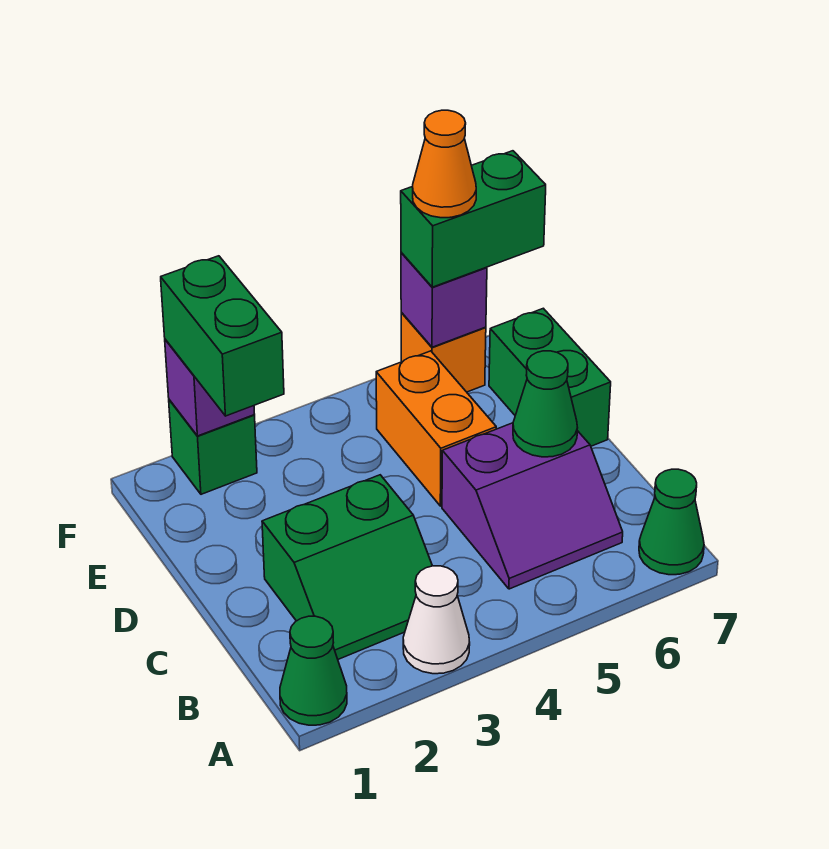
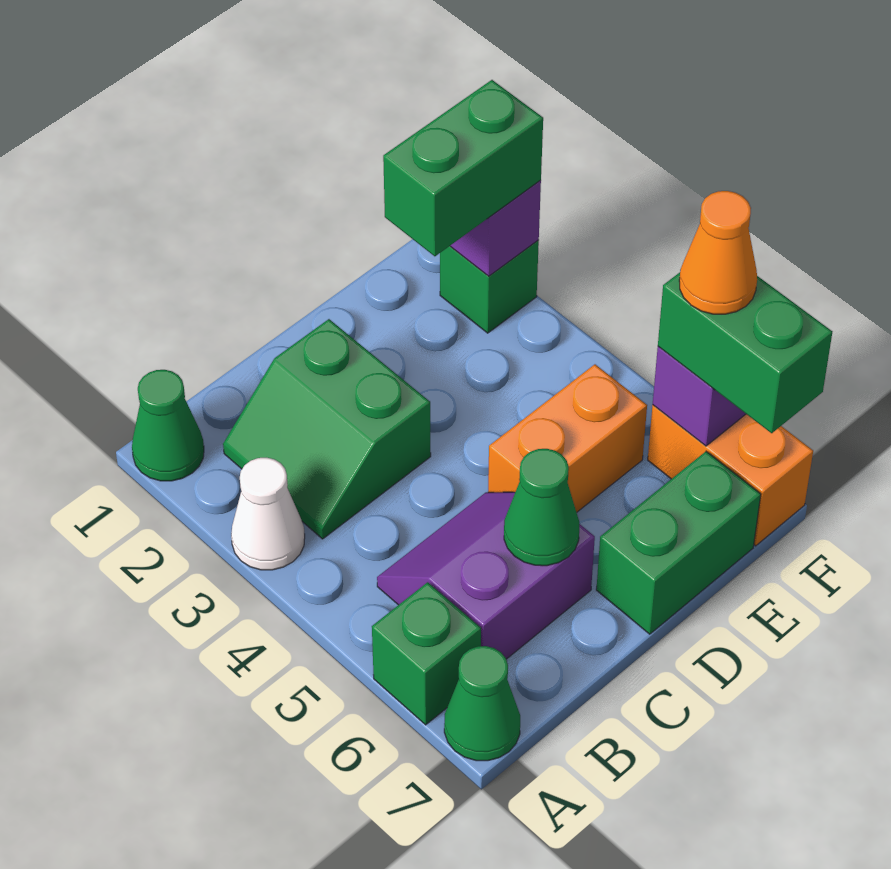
none -> green 1x1 brick [372,582,481,725]
purple 2x2 slope [442,423,623,589] -> purple 2x2 slope turned to [377,492,595,659]
orange 1x1 brick [401,313,486,392] -> orange 1x2 brick [648,405,813,546]

